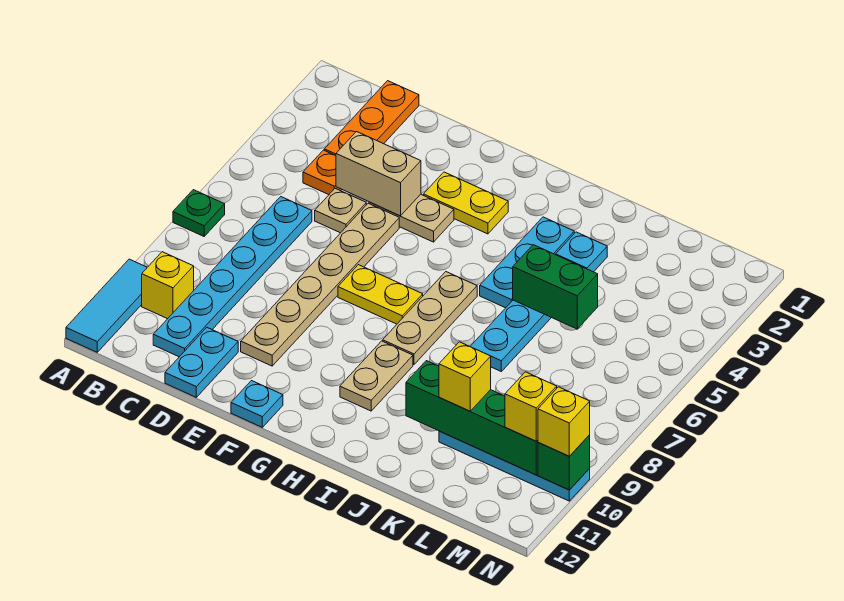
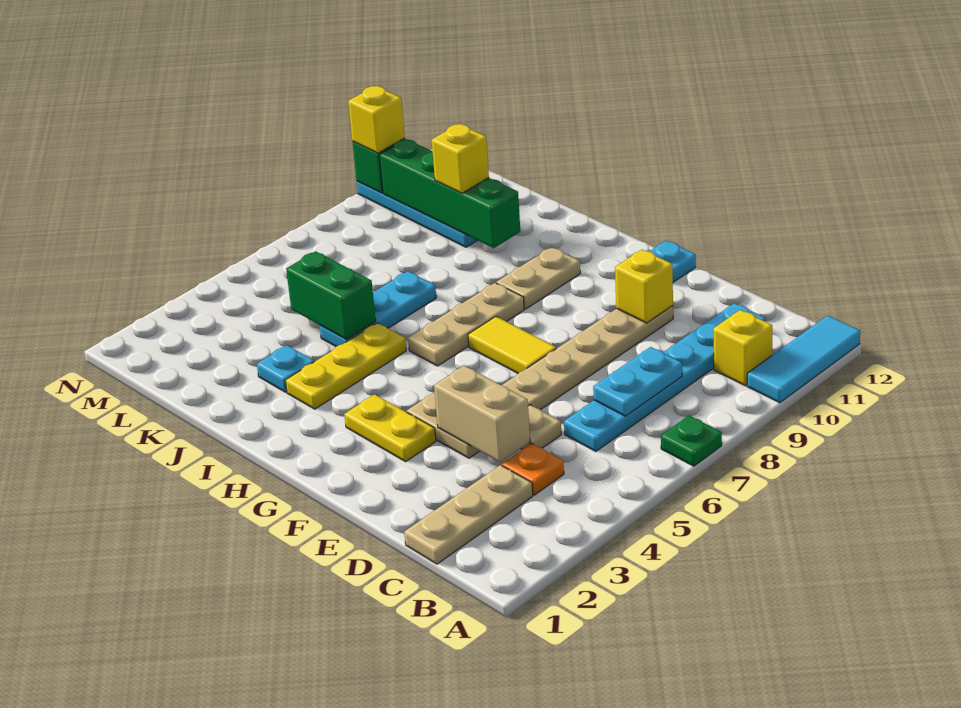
orange 1x3 plate [324,81,419,155] -> tan 1x3 plate [404,465,533,564]
cyan 1x2 plate [165,328,238,397] -> cyan 1x2 plate moved to [593,347,682,416]
yellow 1x2 plate [338,265,423,324] -> yellow 1x2 tile [468,317,556,373]
cyan 1x3 plate [480,217,574,308] -> yellow 1x3 plate [285,323,406,409]
yellow 1x1 brick [505,372,557,441] -> yellow 1x1 brick moved to [615,250,673,323]

